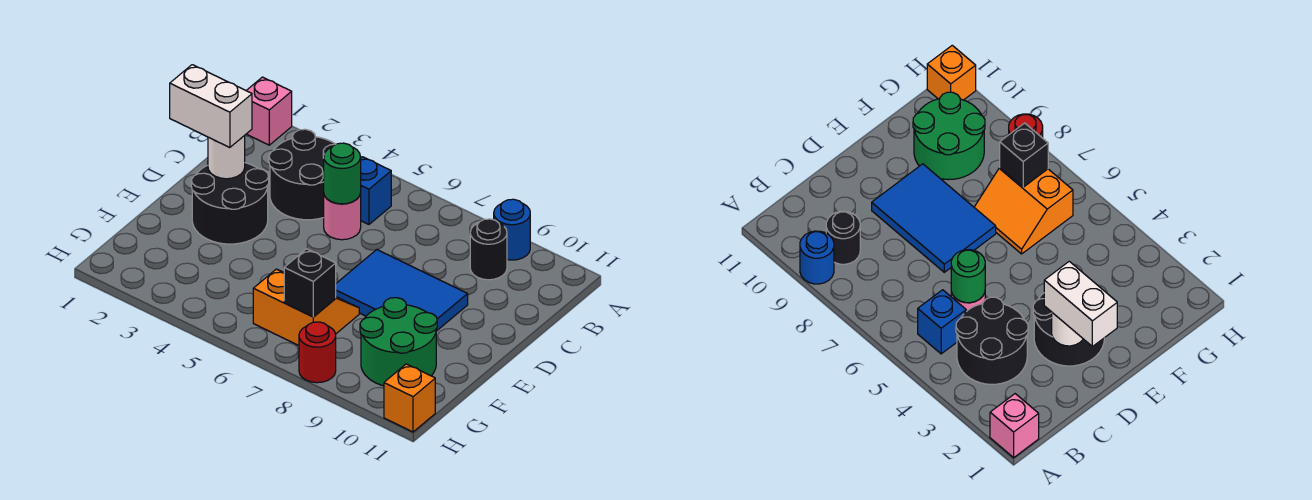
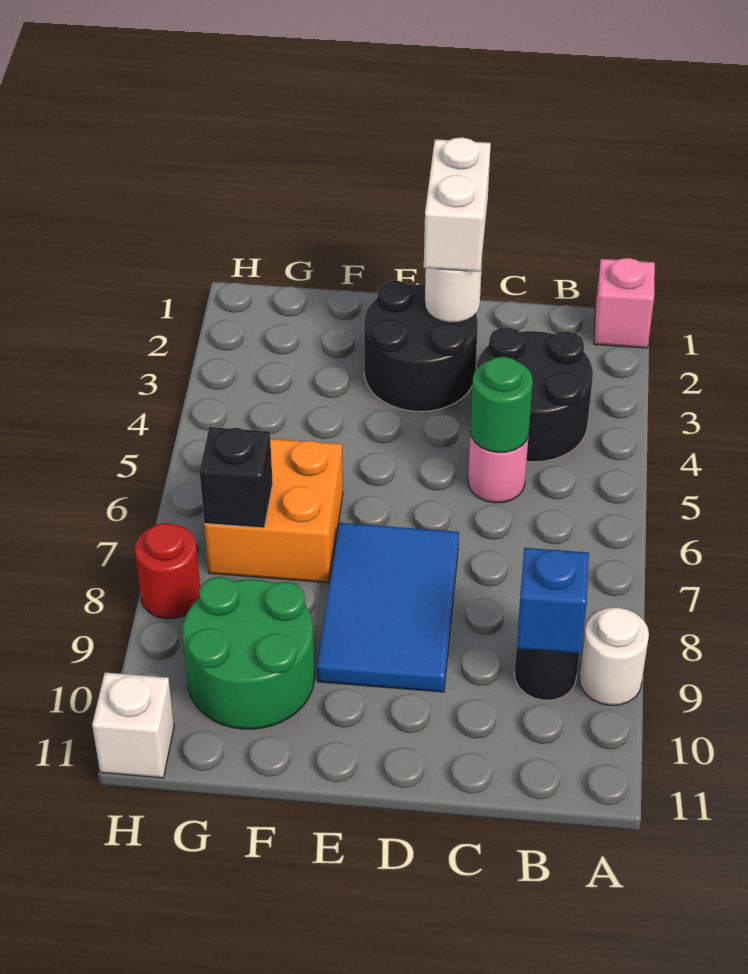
blue 1x1 round brick [494,199,530,260] -> white 1x1 round brick [579,608,649,705]
blue 1x1 brick [361,157,391,224] -> blue 1x1 brick moved to [517,548,589,654]
orange 2x2 slope [253,269,359,346] -> orange 2x2 brick [204,439,343,583]
orange 1x1 brick [384,364,435,432] -> white 1x1 brick [92,672,174,778]

